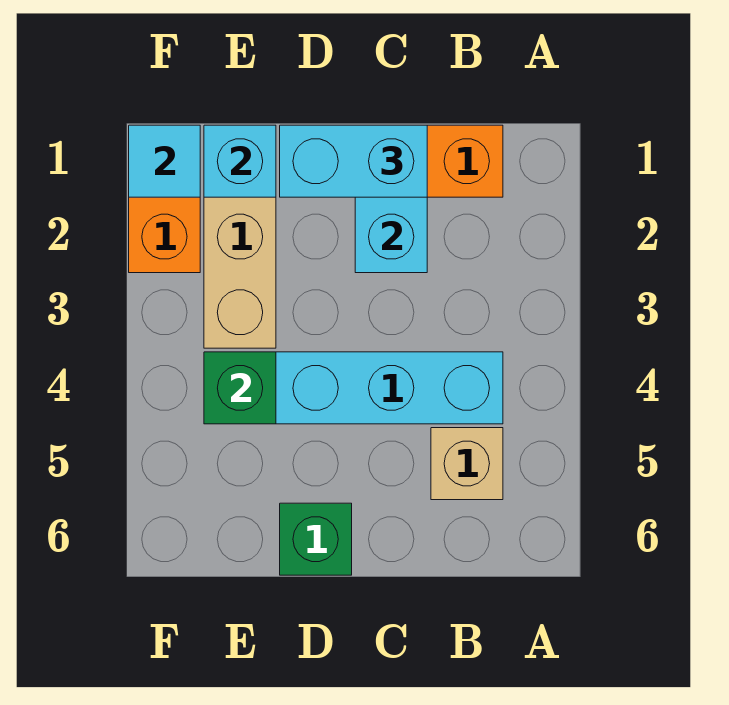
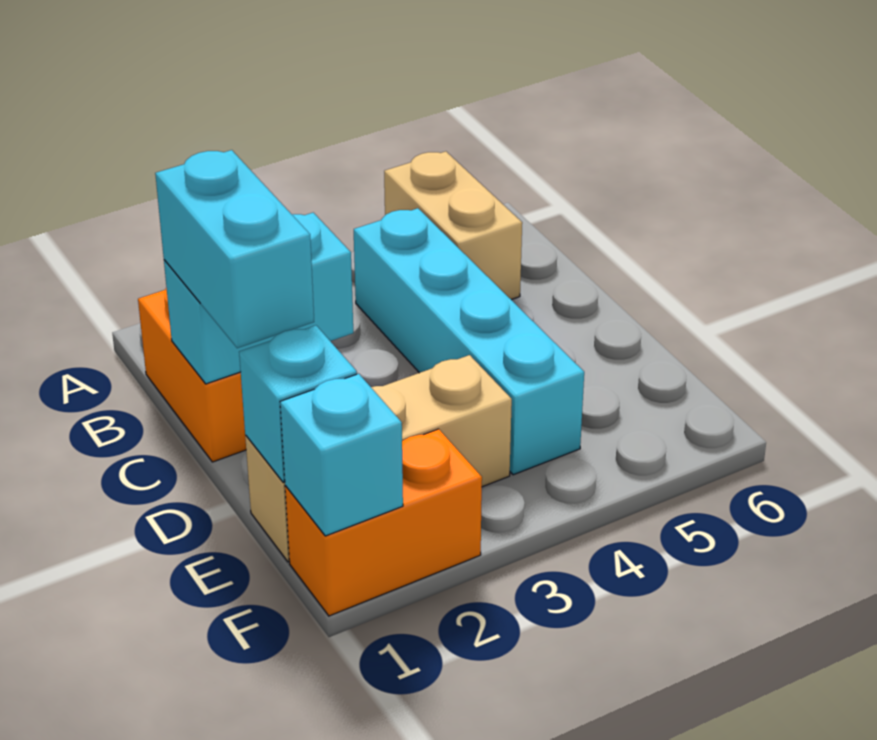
tan 1x1 brick [431,428,503,500] -> tan 1x2 brick [384,151,522,300]
green 1x1 brick [280,503,352,575] -> none
green 1x1 brick [204,352,276,424] -> none
cyan 1x1 tile [129,125,200,197] -> cyan 1x1 brick [280,374,403,536]

